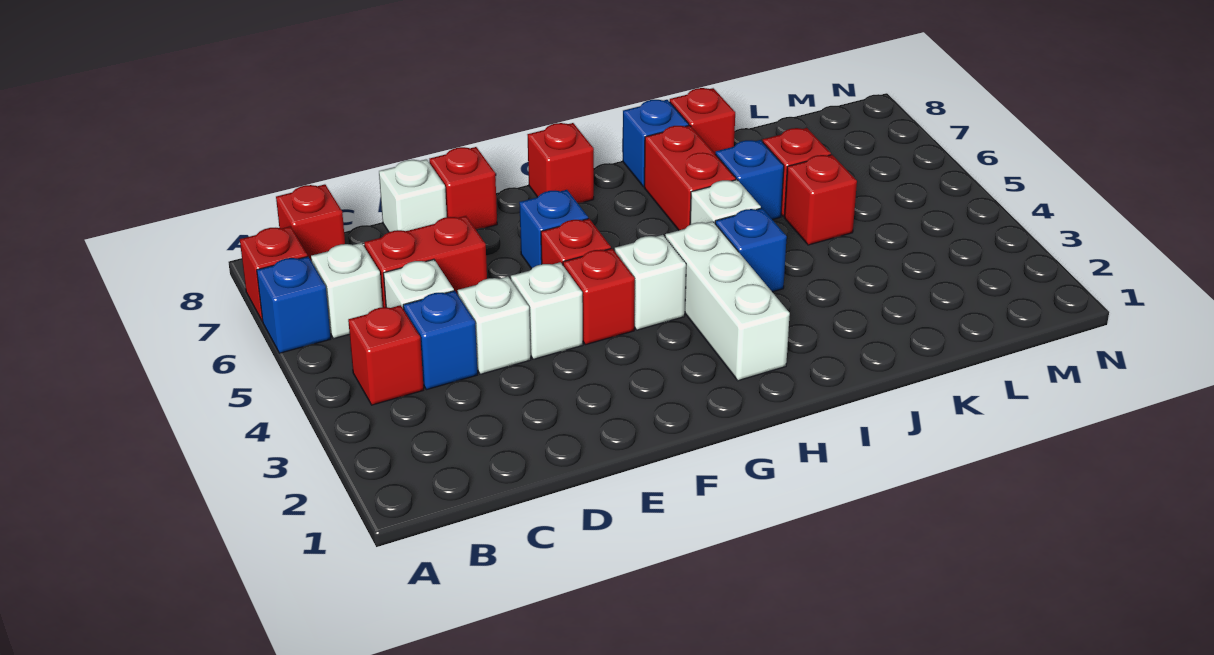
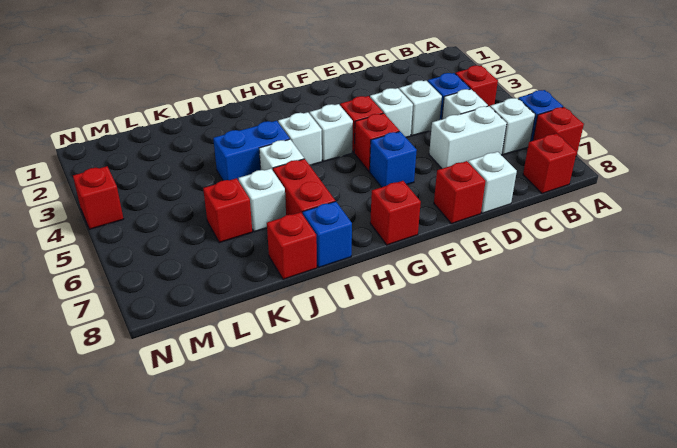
red 1x2 brick [364,216,487,307] -> white 1x2 brick [429,106,507,169]
white 1x3 brick [665,221,790,381] -> white 1x1 brick [278,112,322,165]
blue 1x1 brick [715,208,787,292] -> blue 1x2 brick [213,121,290,181]
blue 1x1 brick [715,140,784,220] -> white 1x1 brick [239,169,286,232]
red 1x1 brick [784,155,857,245] -> red 1x1 brick moved to [73,166,123,229]

